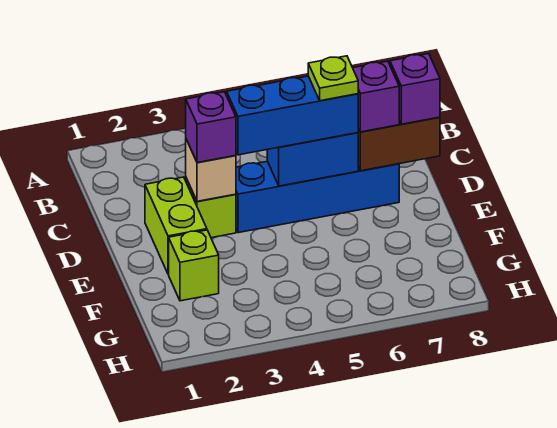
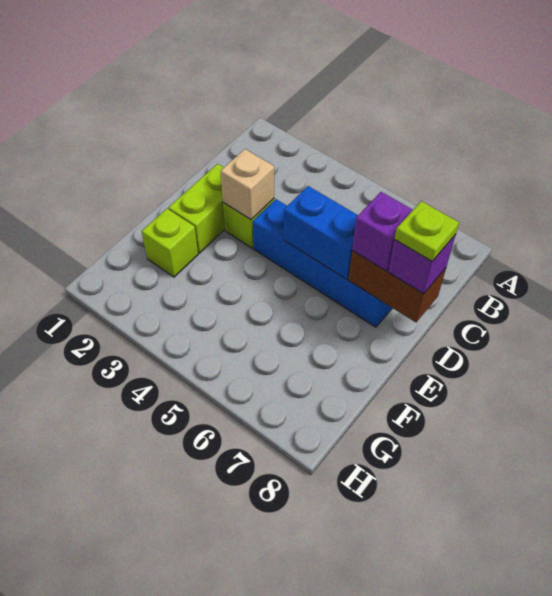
purple 1x1 brick [186,92,236,163] -> none
blue 1x3 brick [227,76,359,155] -> none
lime 1x1 plate [308,56,358,101] -> lime 1x1 plate moved to [395,201,459,261]

